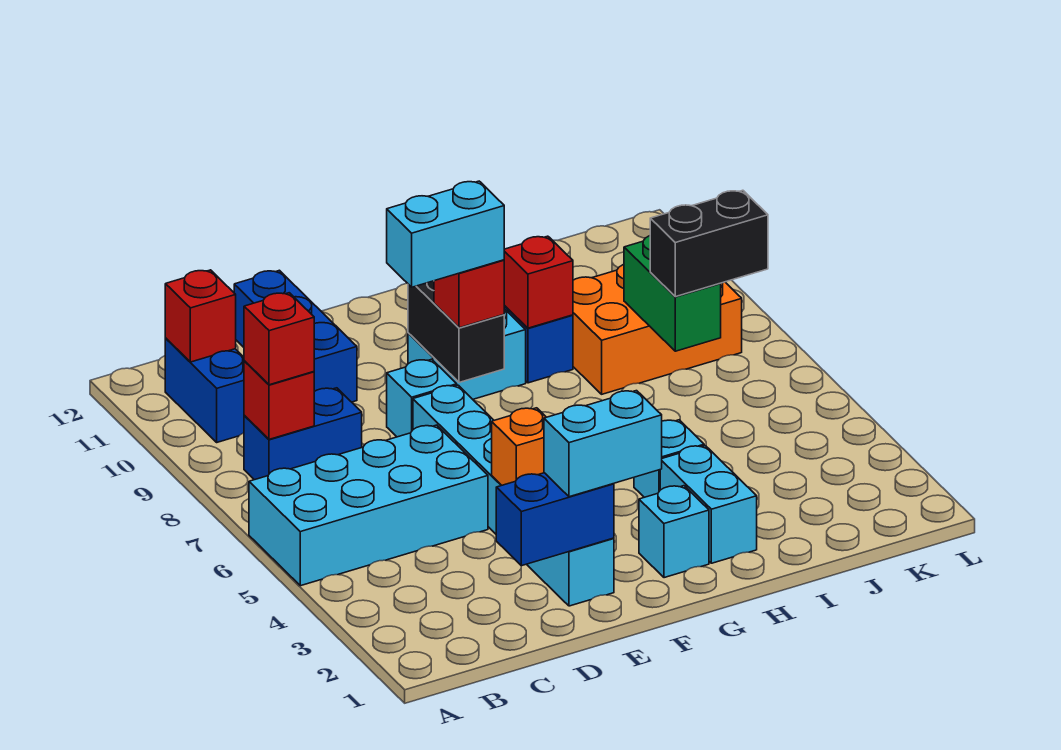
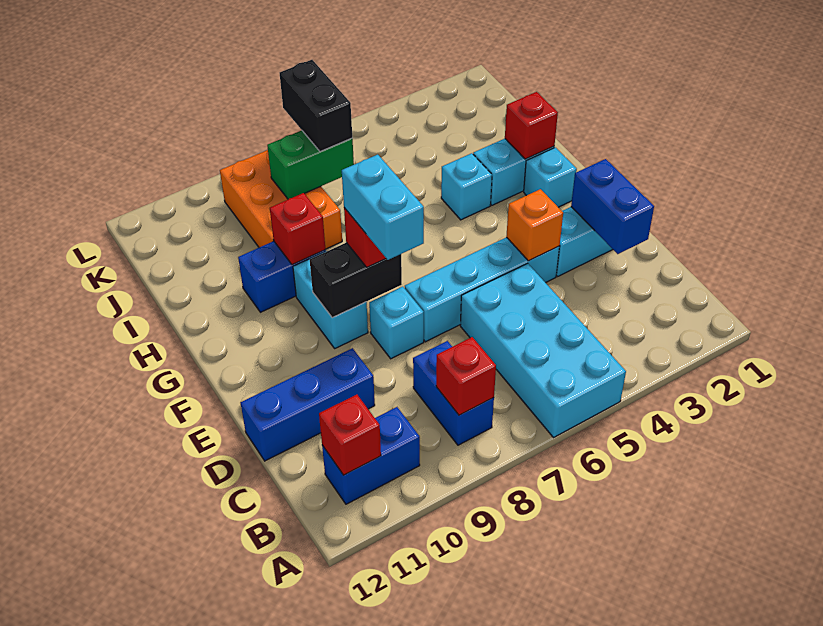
red 1x1 brick [244,293,314,385] -> red 1x1 brick moved to [505,92,558,159]
cyan 1x2 brick [544,391,662,497] -> none

